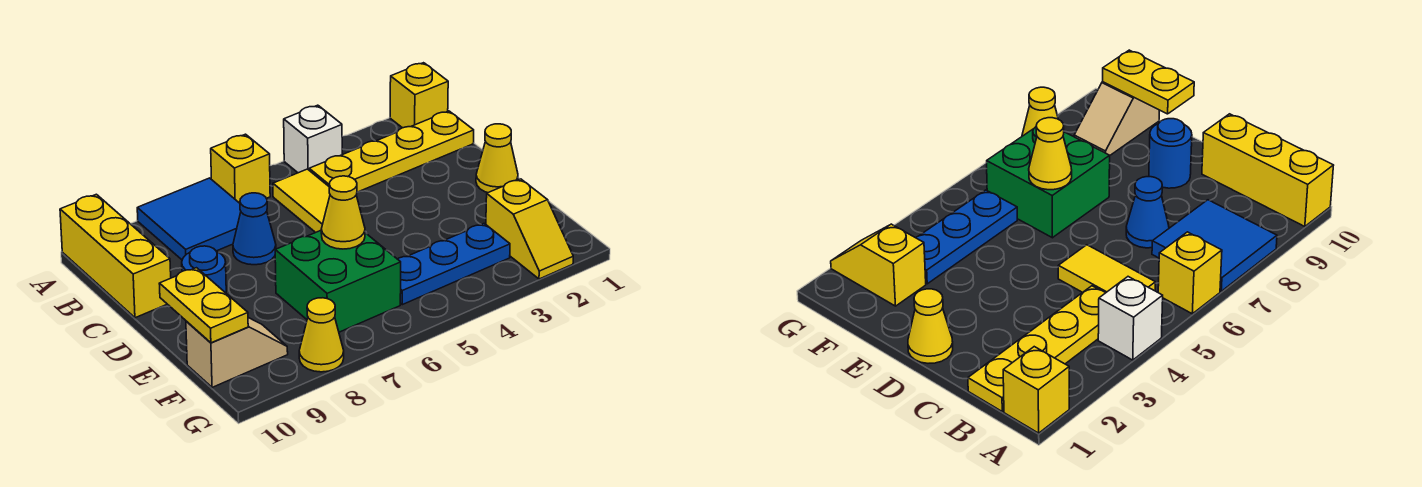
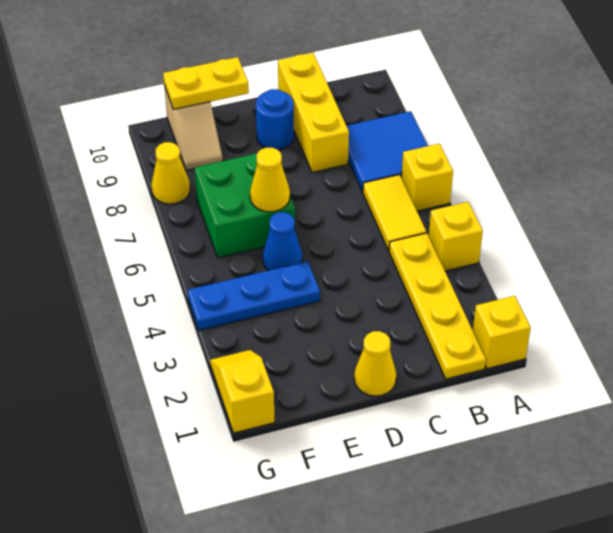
white 1x1 brick [284,105,342,173] -> yellow 1x1 brick [429,202,483,271]
yellow 1x3 brick [60,194,171,318] -> yellow 1x3 brick turned to [278,53,349,173]
yellow 1x2 tile [273,169,330,233] -> yellow 1x2 tile turned to [363,175,426,251]
blue 1x1 cone [233,193,276,265] -> blue 1x1 cone moved to [263,212,302,271]
yellow 1x2 slope [486,179,573,279] -> yellow 1x2 slope turned to [210,350,275,433]
blue 1x3 plate [398,223,510,305] -> blue 1x3 plate turned to [188,261,320,331]

